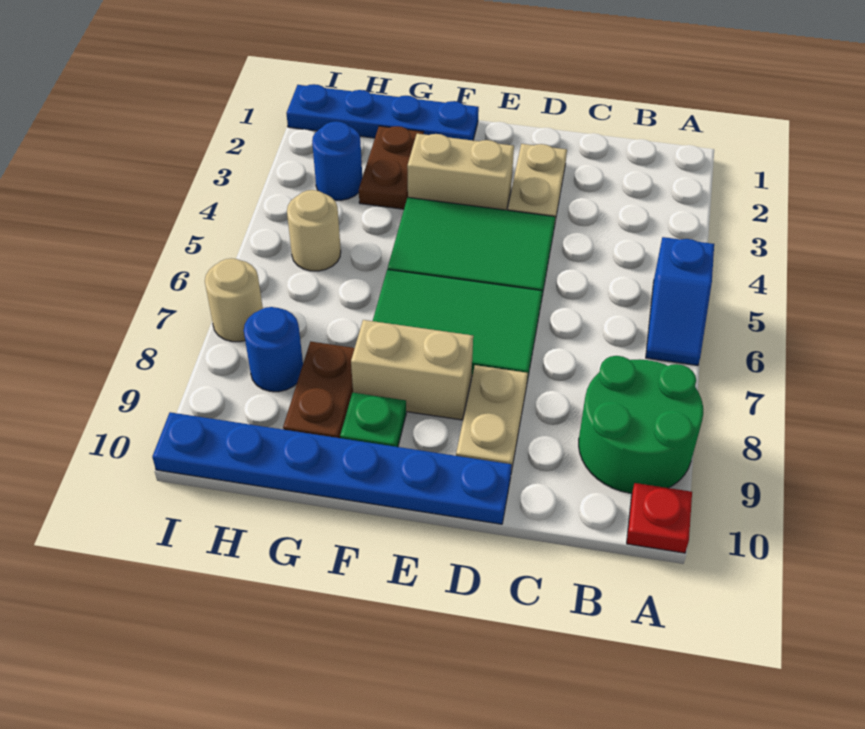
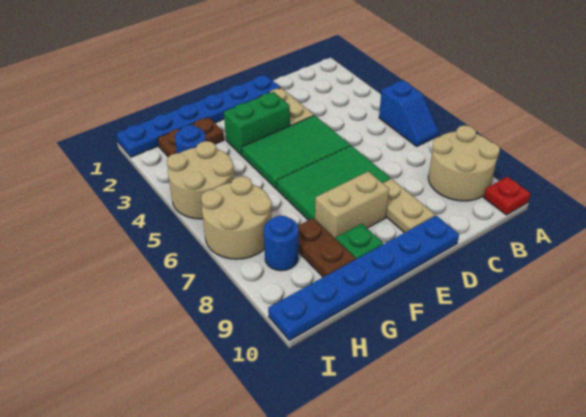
green 2x2 round brick [579,356,703,493] -> tan 2x2 round brick [428,126,500,201]
tan 1x2 brick [407,134,514,210] -> green 1x2 brick [224,92,290,155]
blue 1x4 plate [286,84,479,140] -> blue 1x6 plate [117,75,281,157]
brown 1x2 plate [359,126,424,209] -> brown 1x2 plate turned to [158,117,224,157]
tan 1x1 round brick [287,190,341,271] -> tan 2x2 round brick [167,141,234,219]
tan 1x1 round brick [205,258,263,342] -> tan 2x2 round brick [201,176,272,259]

